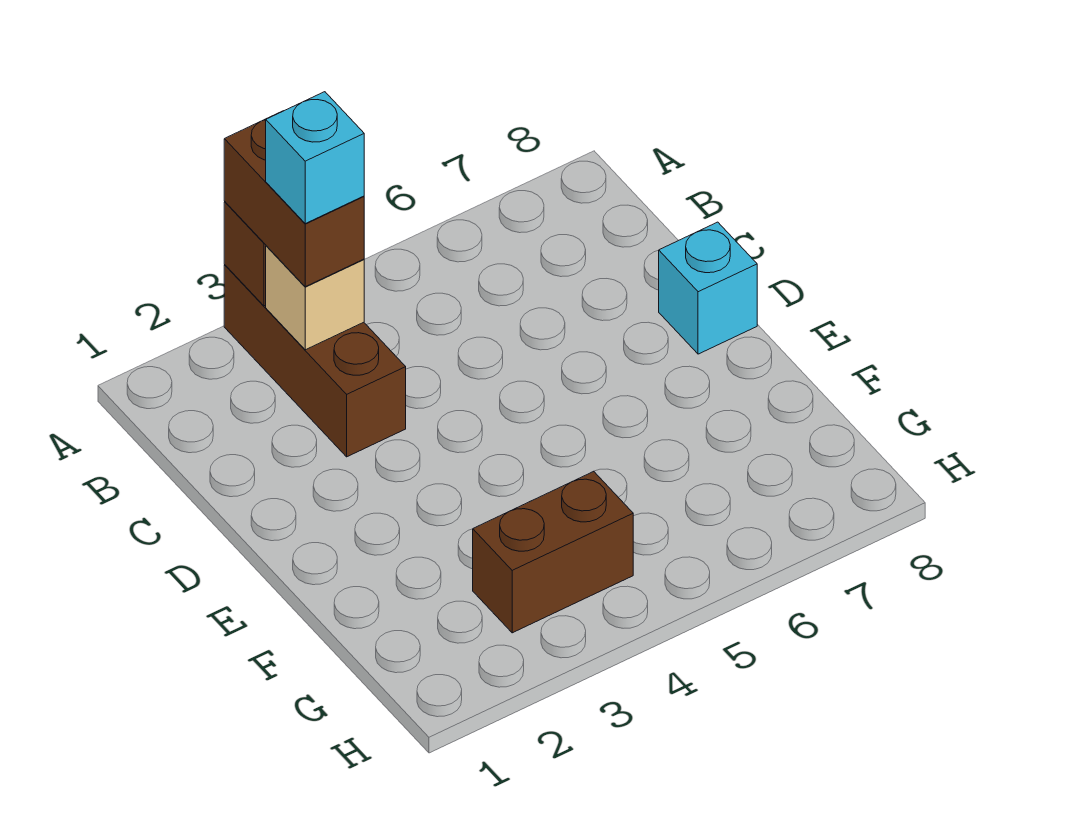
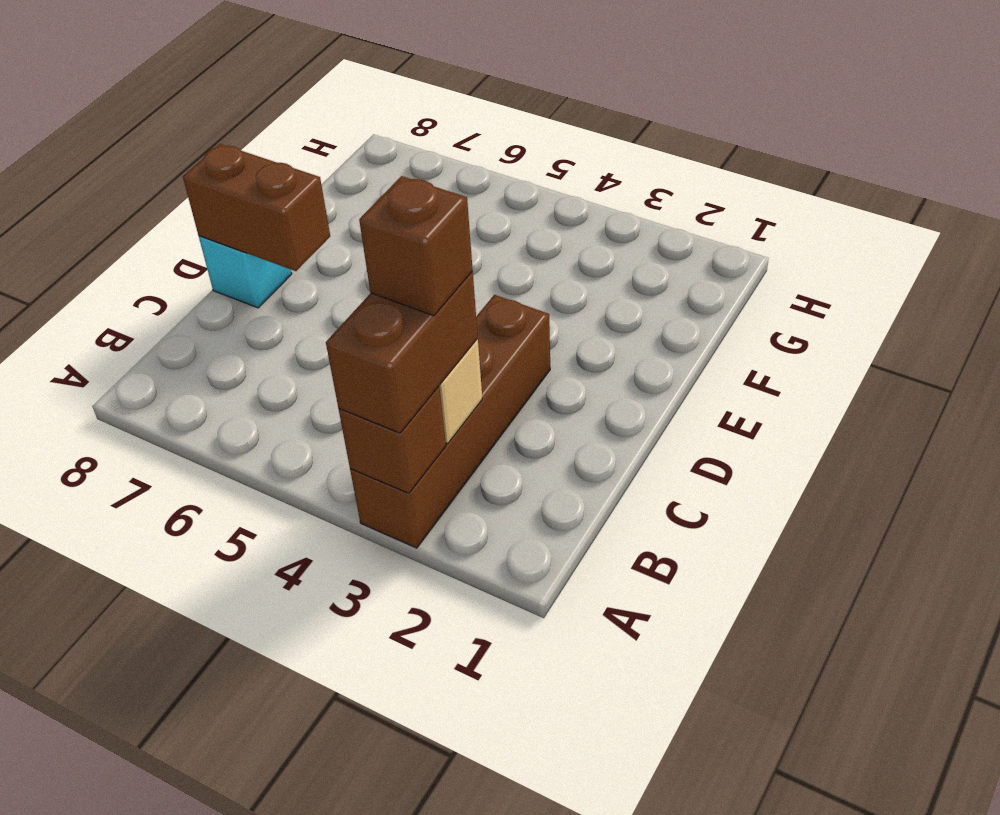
brown 1x3 brick [224,265,406,457] -> brown 1x4 brick [350,295,550,548]
cyan 1x1 brick [266,92,364,224] -> brown 1x1 brick [359,176,473,316]
brown 1x2 brick [473,471,633,633] -> brown 1x2 brick moved to [183,144,330,271]

